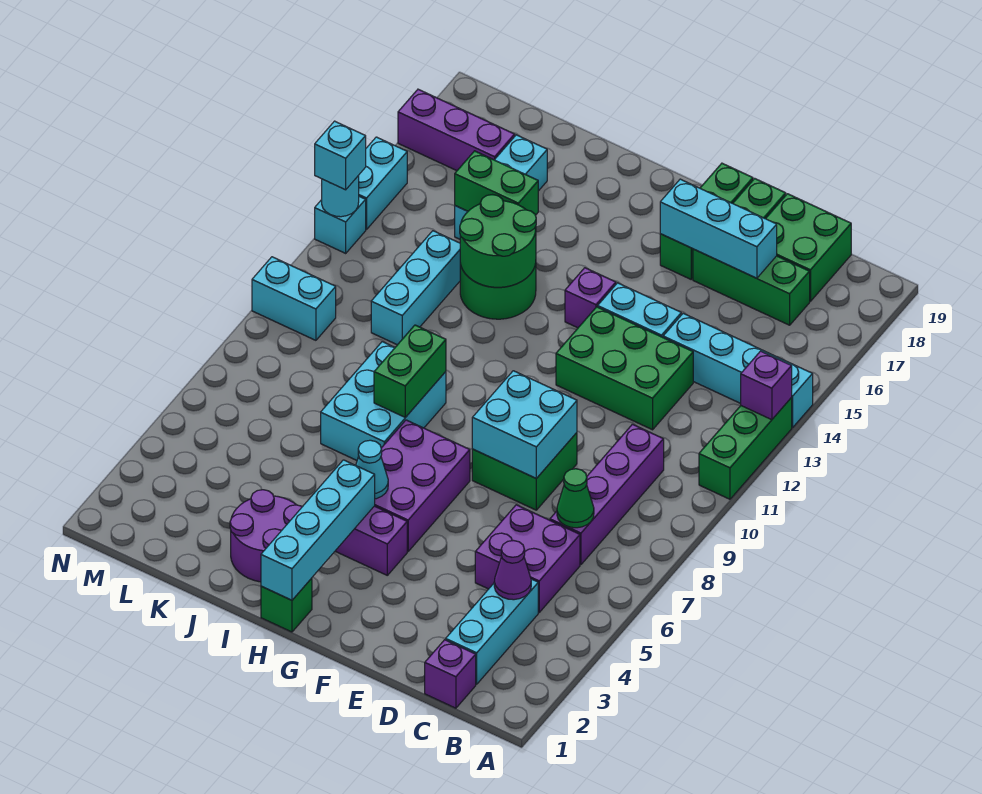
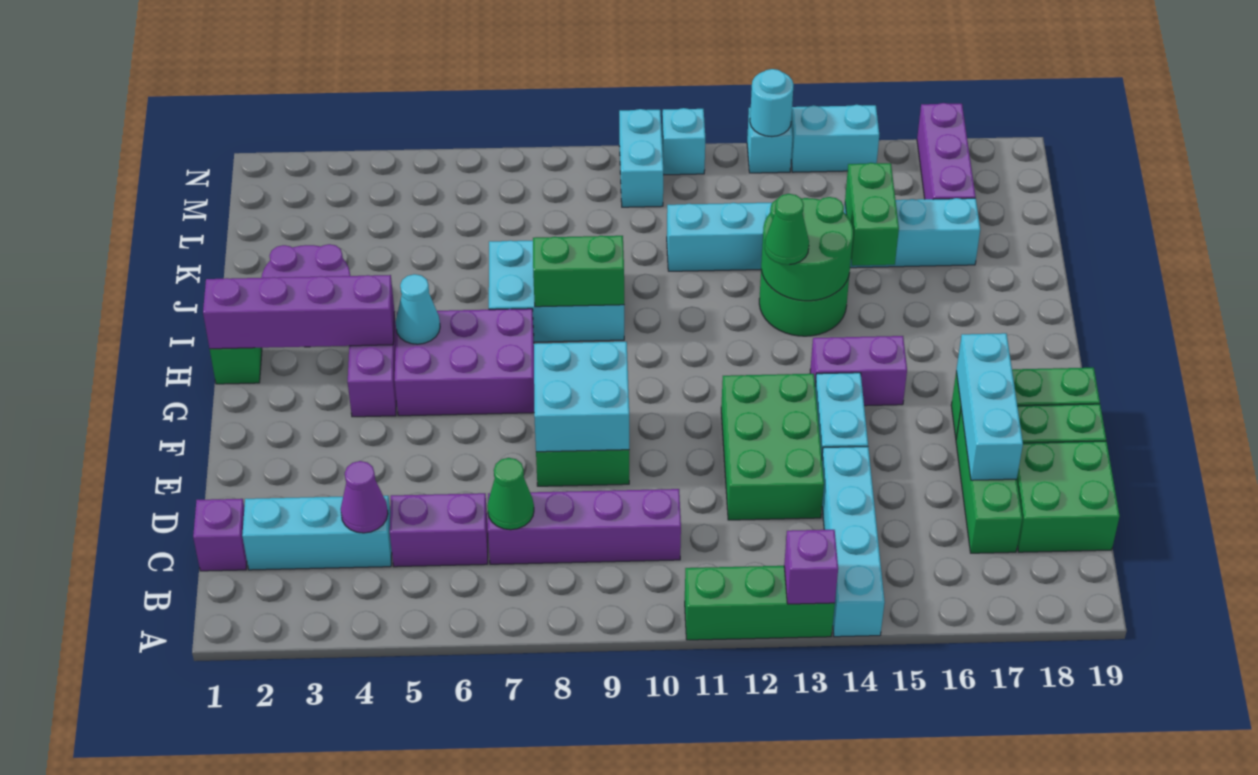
purple 2x2 brick [475,505,580,612] -> purple 1x2 brick [390,493,488,567]
purple 1x1 brick [565,268,616,328] -> purple 1x2 brick [810,336,907,406]
cyan 1x4 brick [261,460,375,600] -> purple 1x4 brick [203,275,395,349]
none -> green 1x1 cone [765,194,809,265]
cyan 1x1 brick [315,121,366,190] -> cyan 1x1 brick moved to [662,108,705,175]

